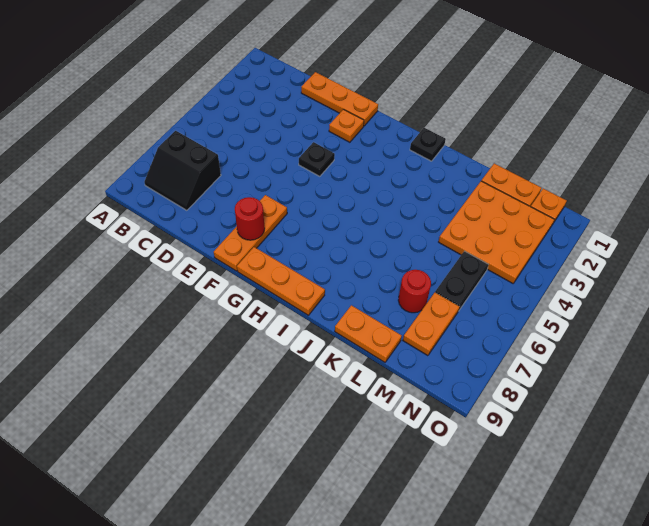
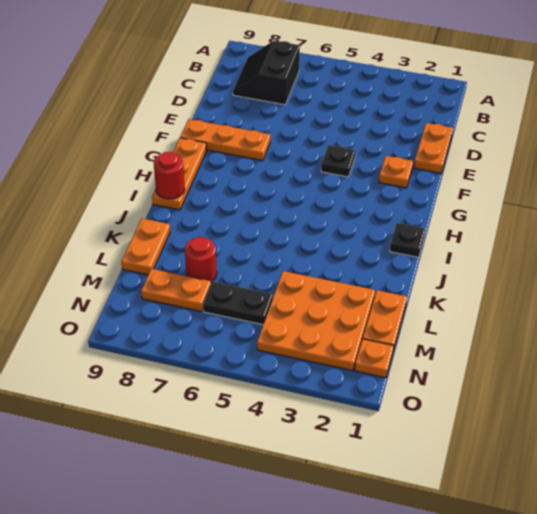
orange 1x3 plate [301,72,378,126] -> orange 1x2 plate [414,123,453,173]
red 1x1 round brick [235,197,265,240] -> red 1x1 round brick moved to [154,152,185,199]

